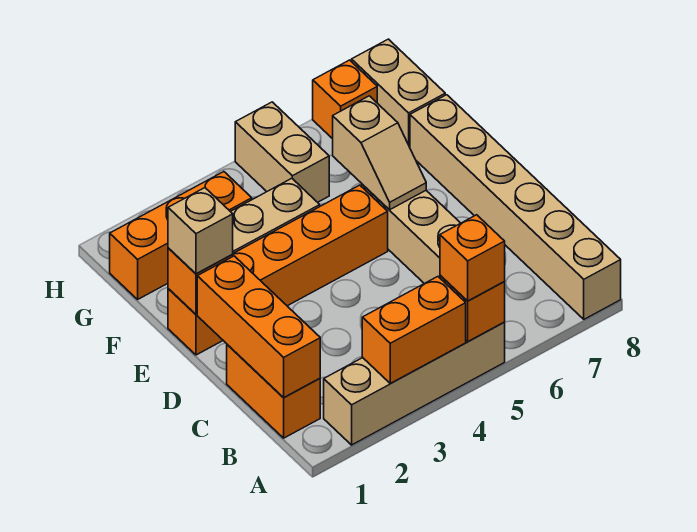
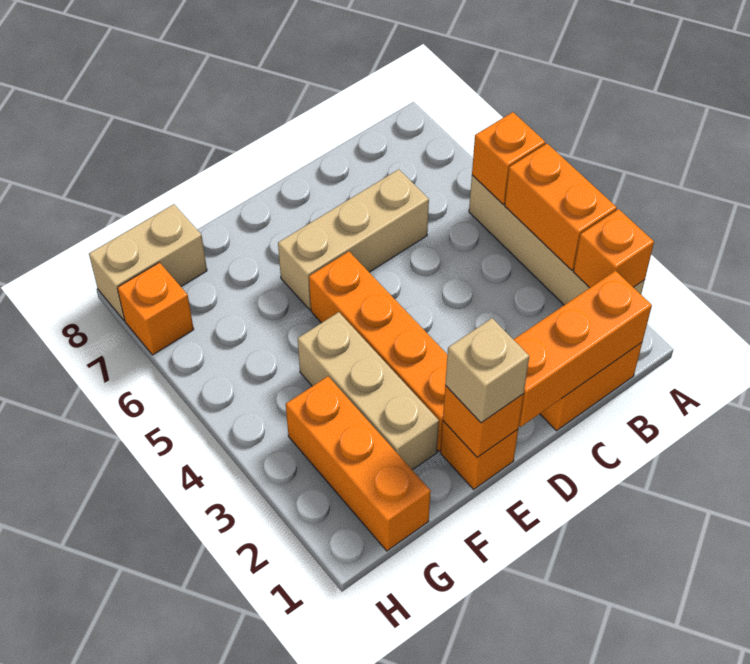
orange 1x1 brick [440,215,505,301] -> orange 1x1 brick moved to [574,209,654,288]
tan 1x6 brick [410,95,621,319] -> none
tan 1x2 slope [333,96,426,210] -> none
tan 1x2 brick [235,102,329,202] -> none

